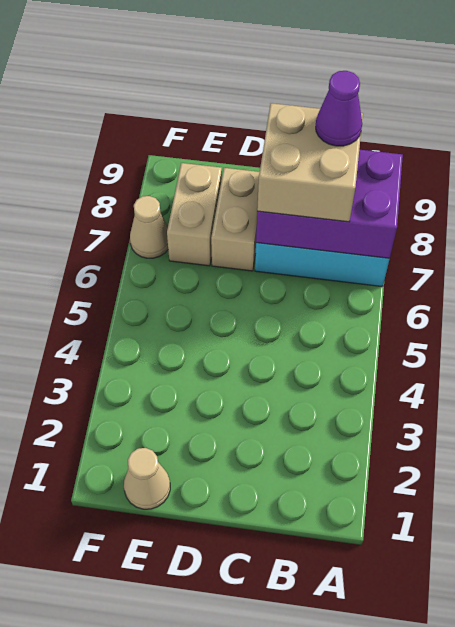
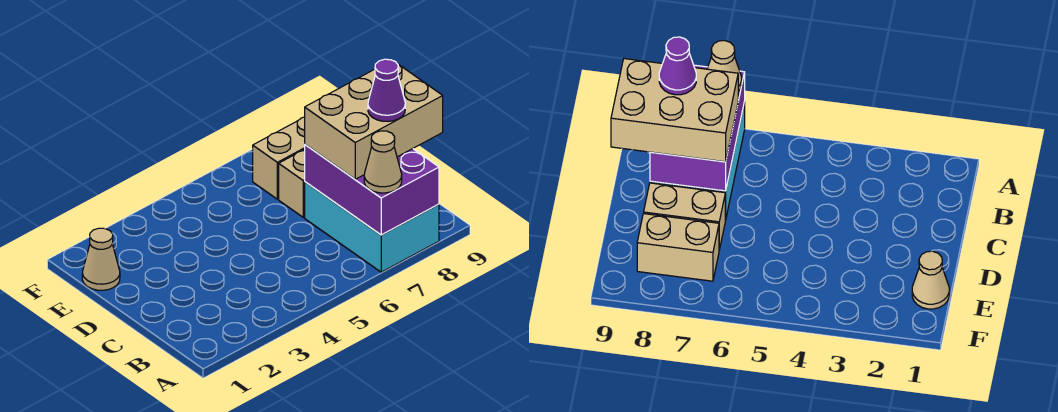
tan 2x2 brick [257,103,363,222] -> tan 2x3 brick [305,64,443,179]
tan 1x1 cone [130,196,168,258] -> tan 1x1 cone moved to [364,131,402,193]

